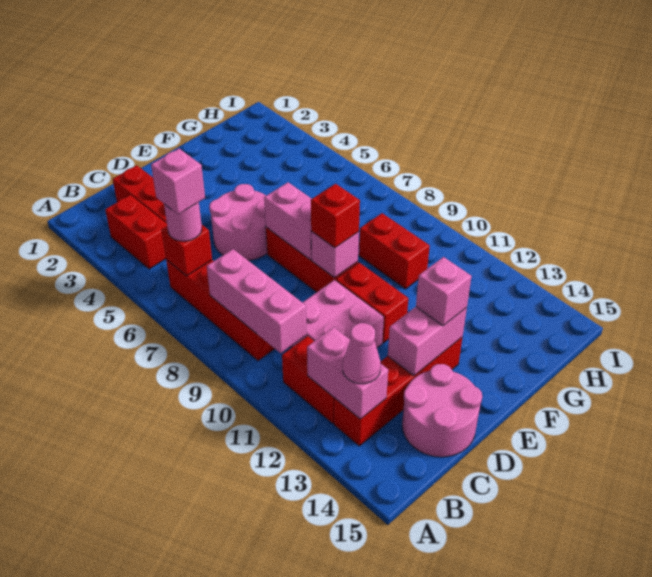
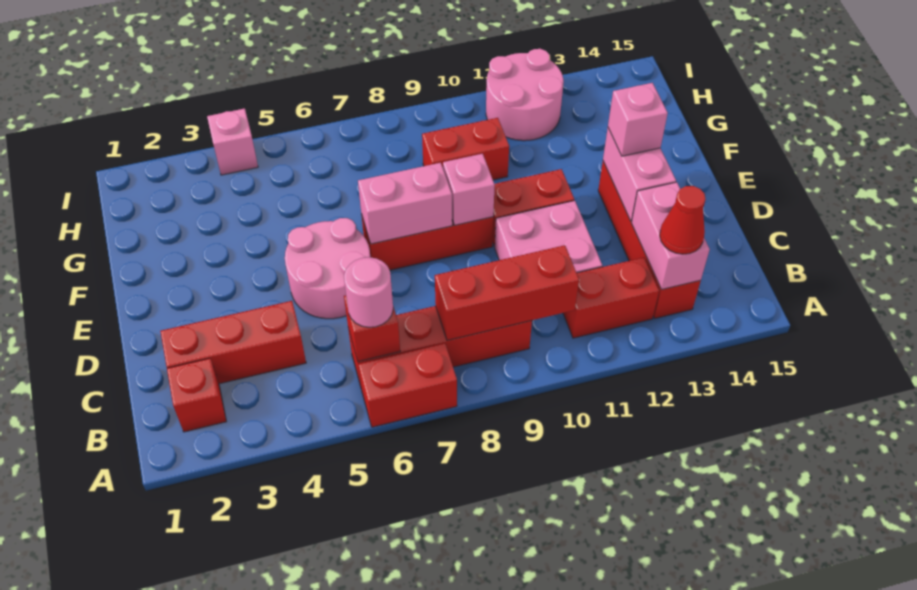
red 1x2 brick [105,195,167,269] -> red 1x2 brick moved to [358,343,457,427]
pink 1x1 brick [151,149,205,214] -> pink 1x1 brick moved to [207,108,258,175]
pink 1x3 brick [207,249,307,353] -> red 1x3 brick [435,245,579,340]
pink 1x2 brick [307,327,388,419] -> pink 1x2 brick turned to [631,182,710,289]
pink 1x1 cone [343,323,381,384] -> red 1x1 cone [660,186,706,254]
pink 2x2 round brick [402,364,482,457] -> pink 2x2 round brick moved to [486,49,564,141]
red 1x1 brick [311,184,360,248] -> red 1x1 brick moved to [167,359,226,432]

